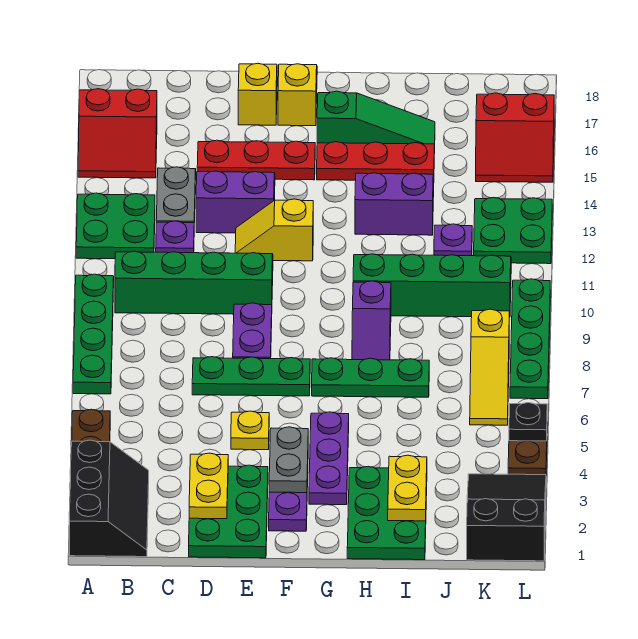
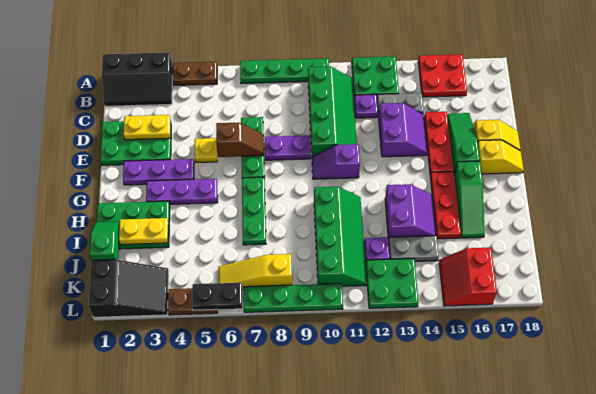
red 2x2 slope [78,89,157,178] -> red 2x2 plate [418,54,467,97]
none -> green 1x3 slope [447,113,480,173]
none -> brown 1x2 slope [216,123,264,157]
yellow 1x2 slope [235,199,313,261] -> none
grey 1x2 plate [269,427,308,493] -> grey 1x2 plate moved to [388,236,439,261]
purple 1x2 slope [352,281,391,360] -> purple 1x2 slope moved to [312,144,360,179]
none -> green 1x2 slope [90,221,119,260]
black 1x1 plate [509,403,547,441] -> black 1x2 plate [192,283,242,310]

